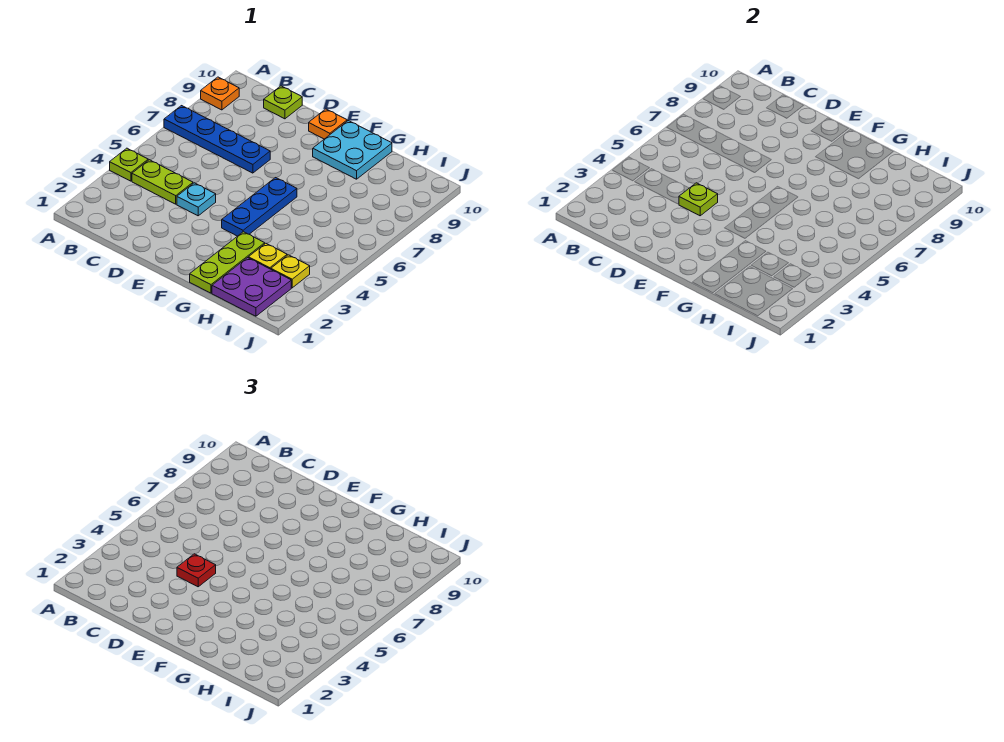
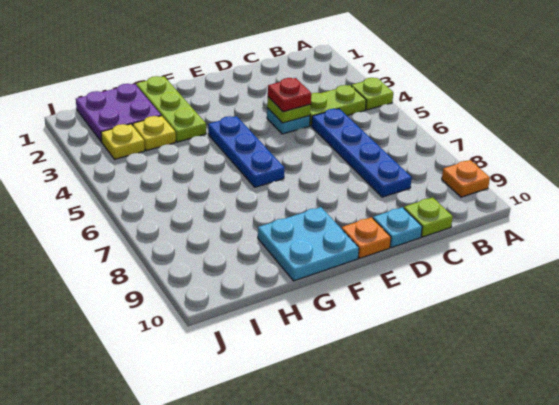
blue 1x4 plate [164,106,270,173] -> blue 1x4 plate turned to [312,109,412,197]
none -> cyan 1x1 plate [373,207,422,248]

